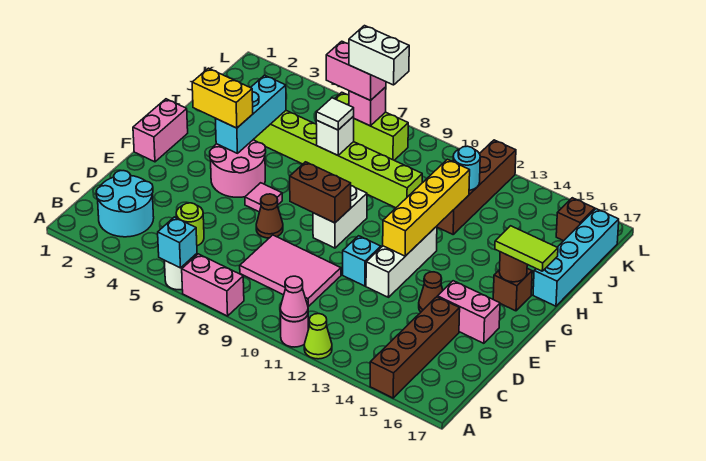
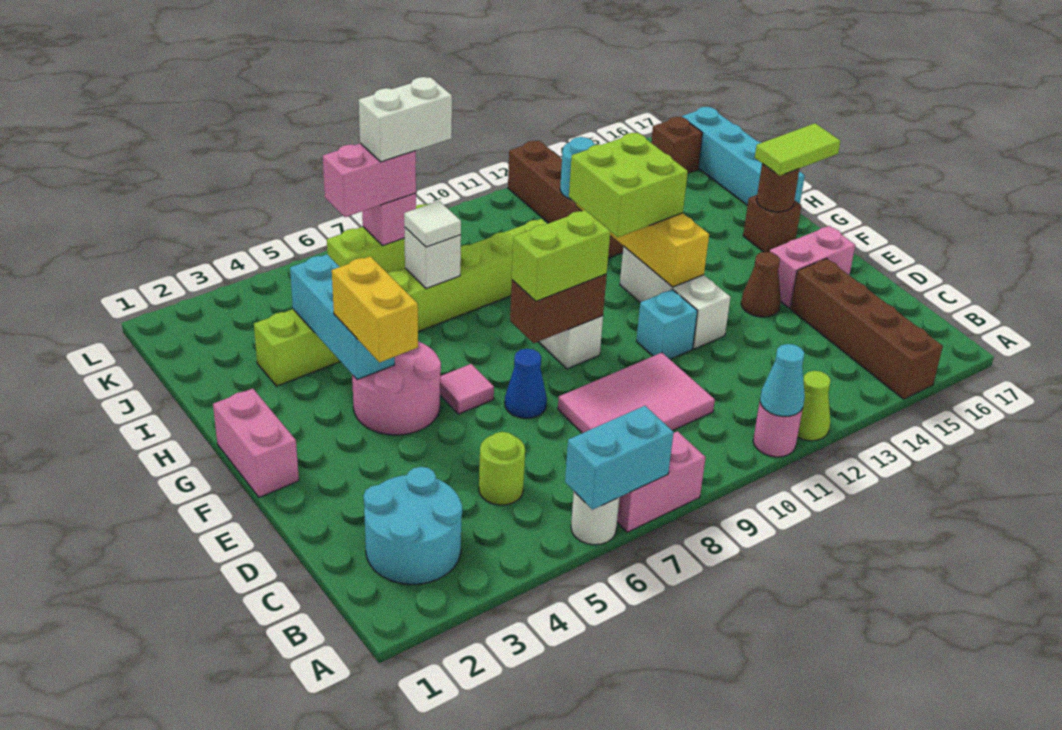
cyan 1x1 brick [158,217,197,268] -> cyan 1x2 brick [565,406,674,510]
pink 1x1 cone [280,276,308,322] -> cyan 1x1 cone [760,344,805,417]
brown 1x1 cone [256,194,283,238] -> blue 1x1 cone [505,349,547,418]
none -> lime 1x2 brick [512,210,610,301]
yellow 1x2 brick [192,68,253,128] -> yellow 1x2 brick turned to [332,256,418,363]
none -> lime 2x2 brick [569,133,688,238]

